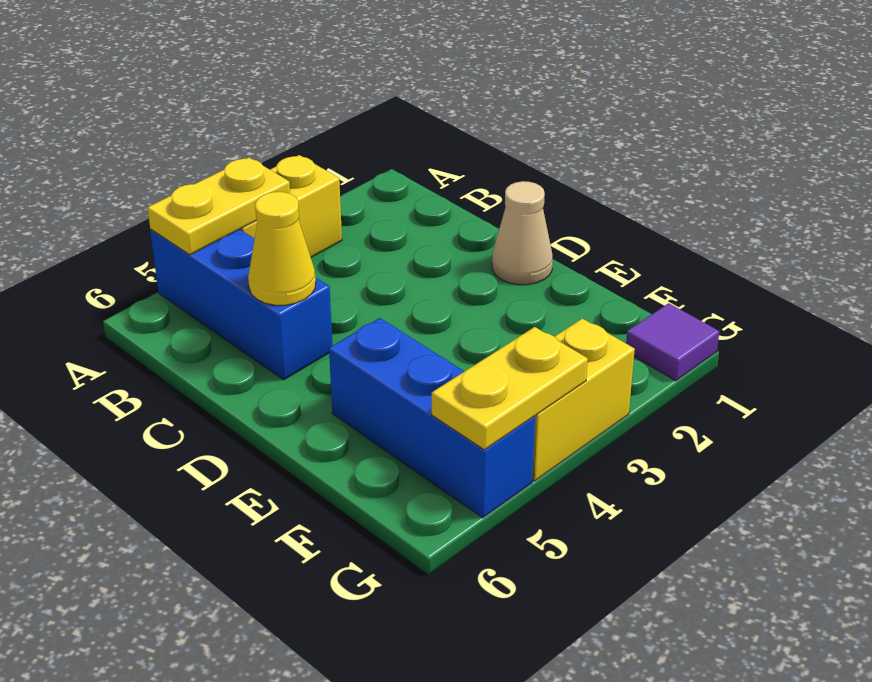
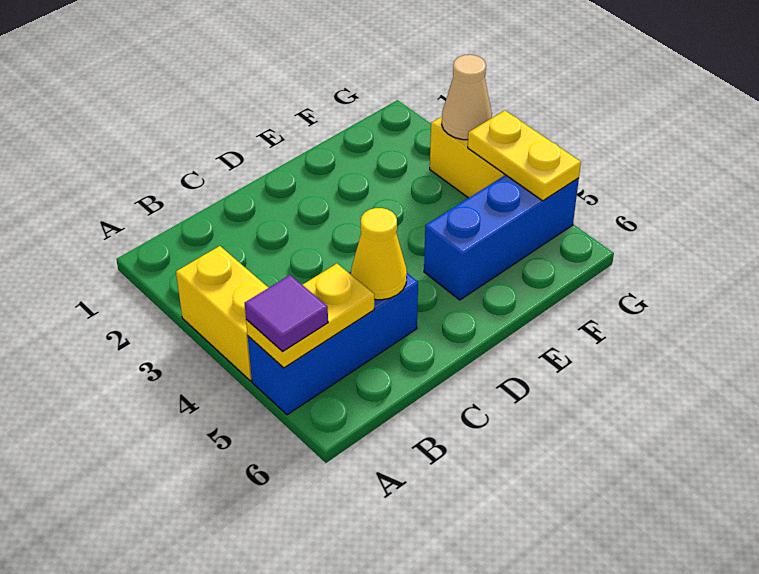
yellow 1x2 plate [148,158,290,255] -> yellow 1x2 plate turned to [246,264,374,368]
tan 1x1 cone [492,181,553,285] -> tan 1x1 cone moved to [442,55,492,140]
purple 1x1 tile [626,303,719,381] -> purple 1x1 tile moved to [245,275,328,352]

